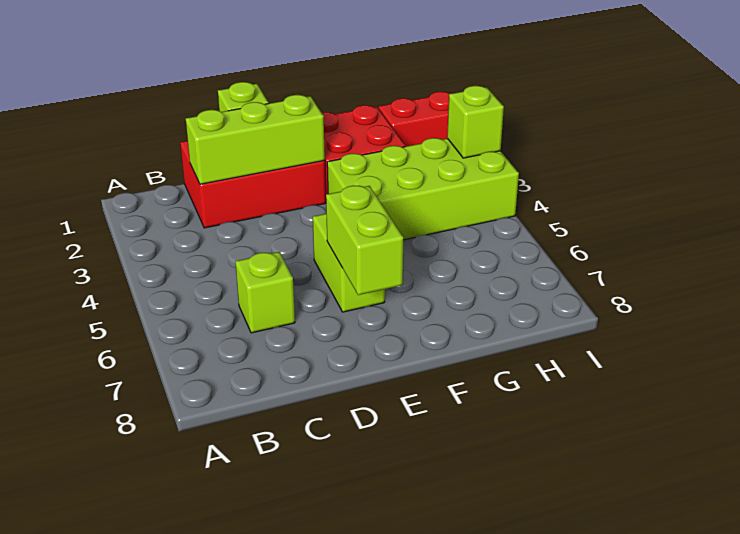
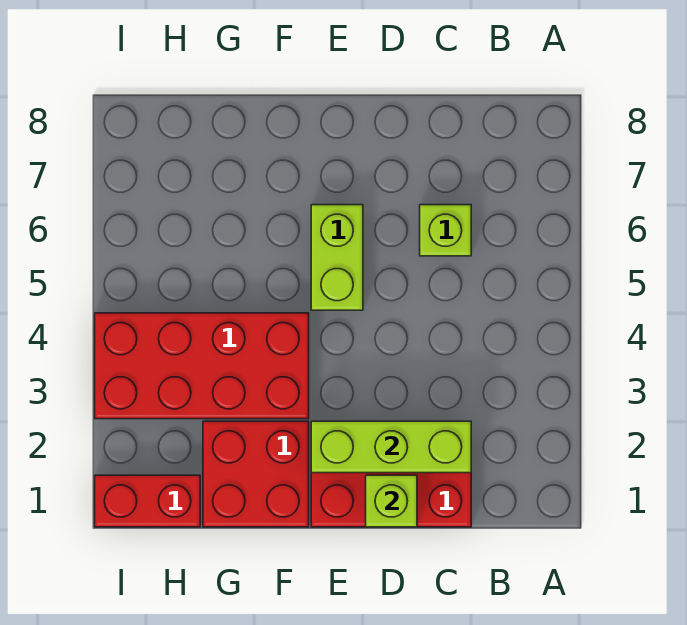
lime 1x2 brick [326,186,403,295] -> none
lime 2x4 brick [327,138,519,240] -> red 2x4 brick [95,313,309,419]
lime 1x1 brick [447,86,504,158] -> none

